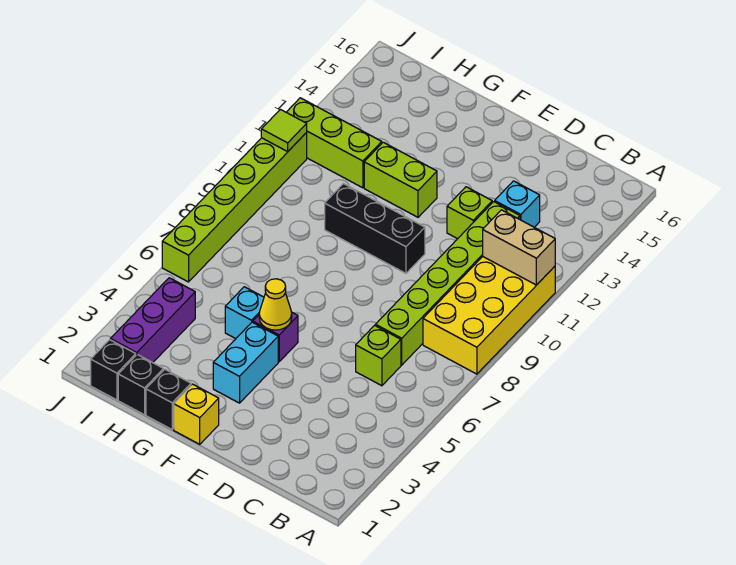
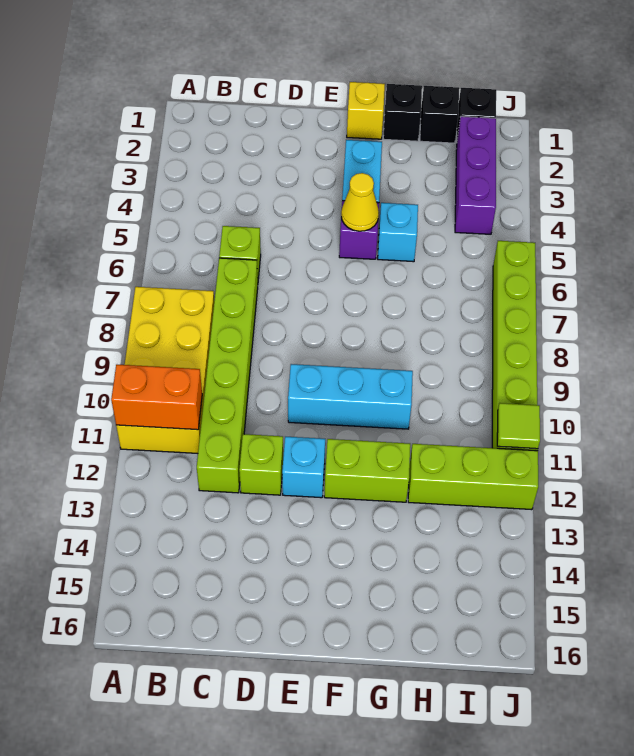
tan 1x2 brick [483,210,555,285] -> orange 1x2 brick [111,365,202,430]
cyan 1x1 brick [495,181,540,227] -> cyan 1x1 brick moved to [282,437,325,498]
black 1x3 brick [325,184,425,273] -> cyan 1x3 brick [288,364,413,429]

